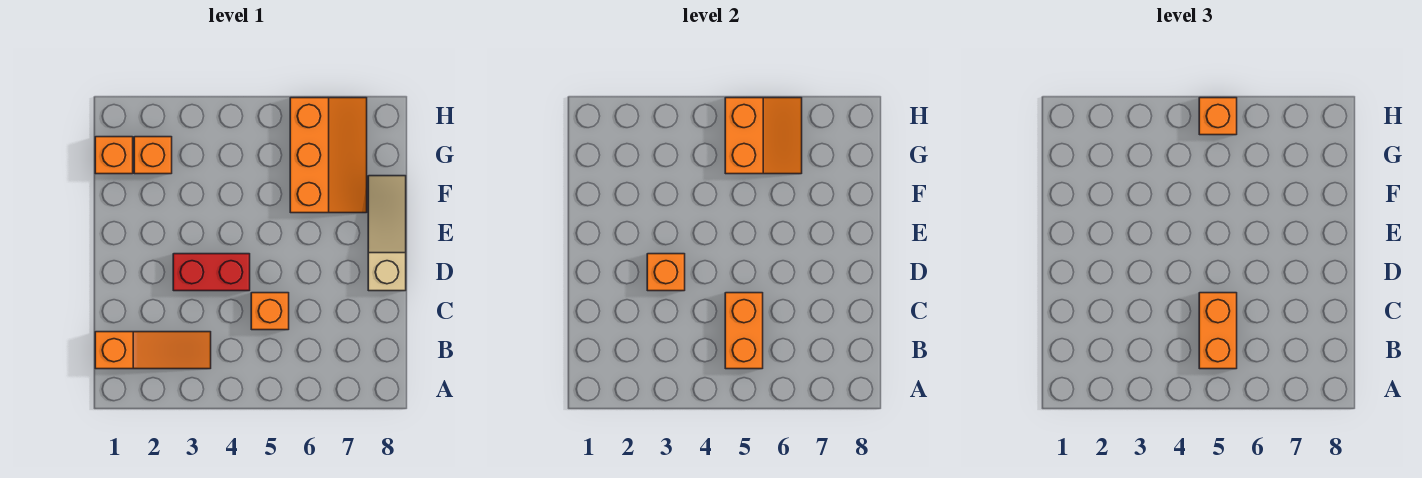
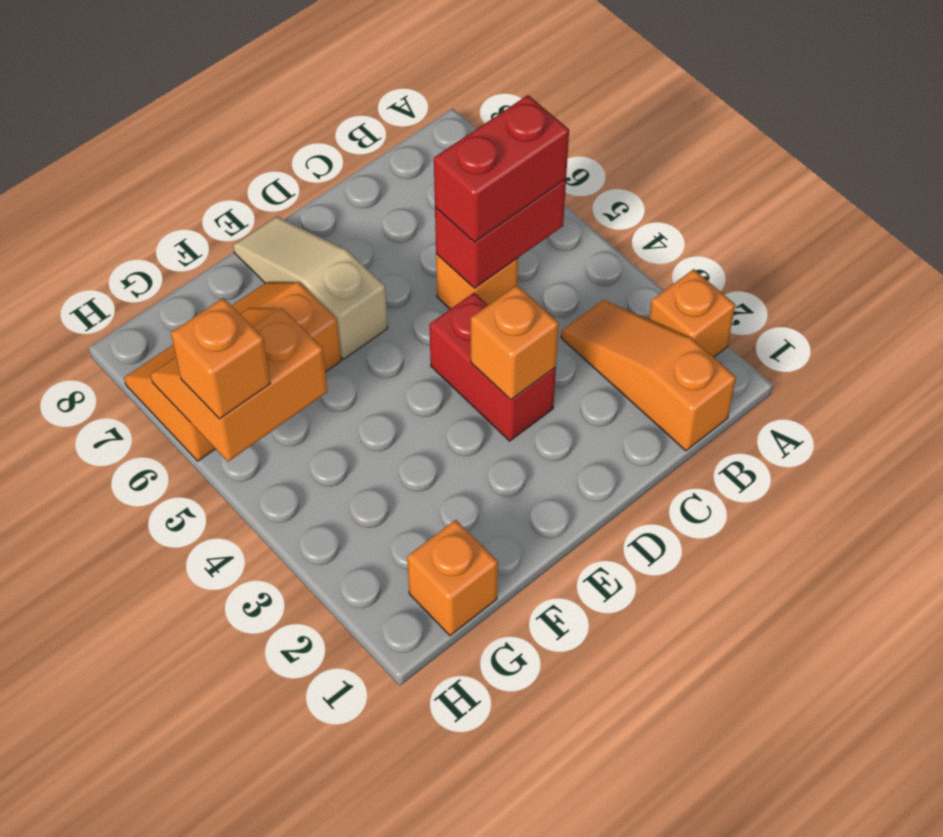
orange 1x2 brick [725,293,763,369] -> red 1x2 brick [435,179,566,288]
orange 1x2 brick [1199,293,1237,369] -> red 1x2 brick [434,95,569,243]
tan 1x3 slope [368,176,406,291] -> tan 1x3 slope turned to [233,216,388,359]
orange 1x1 brick [134,137,172,174] -> orange 1x1 brick moved to [649,269,735,357]

